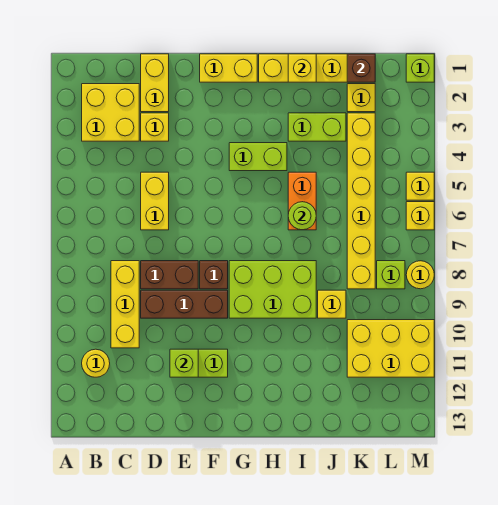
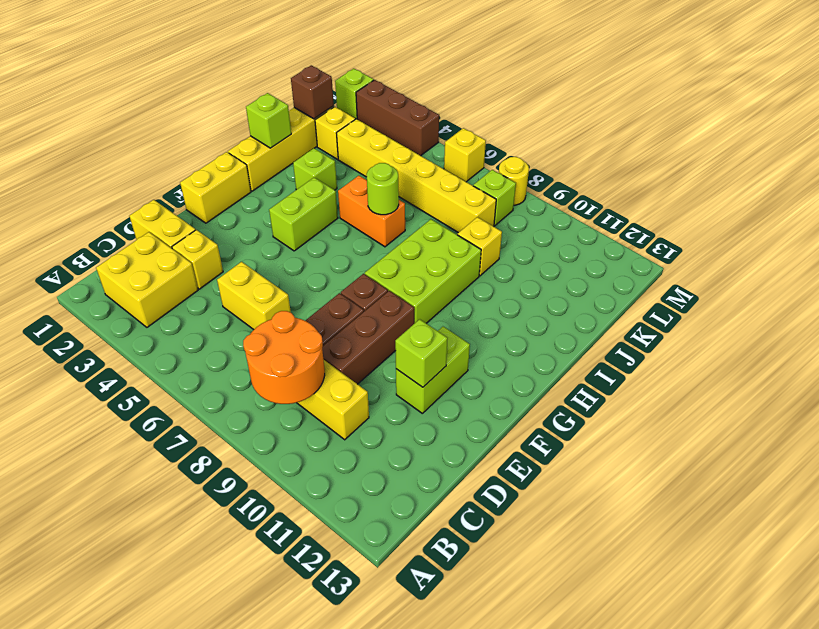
none -> orange 2x2 round brick [243,311,325,404]
yellow 1x1 round brick [82,349,110,377] -> none
yellow 1x1 brick [288,54,316,82] -> lime 1x1 brick [246,93,291,148]
lime 1x2 brick [288,113,346,141] -> lime 1x1 brick [293,148,337,190]
yellow 2x3 brick [347,320,434,377] -> none
none -> brown 1x3 brick [356,80,439,156]
yellow 1x1 brick [406,172,434,200] -> none

